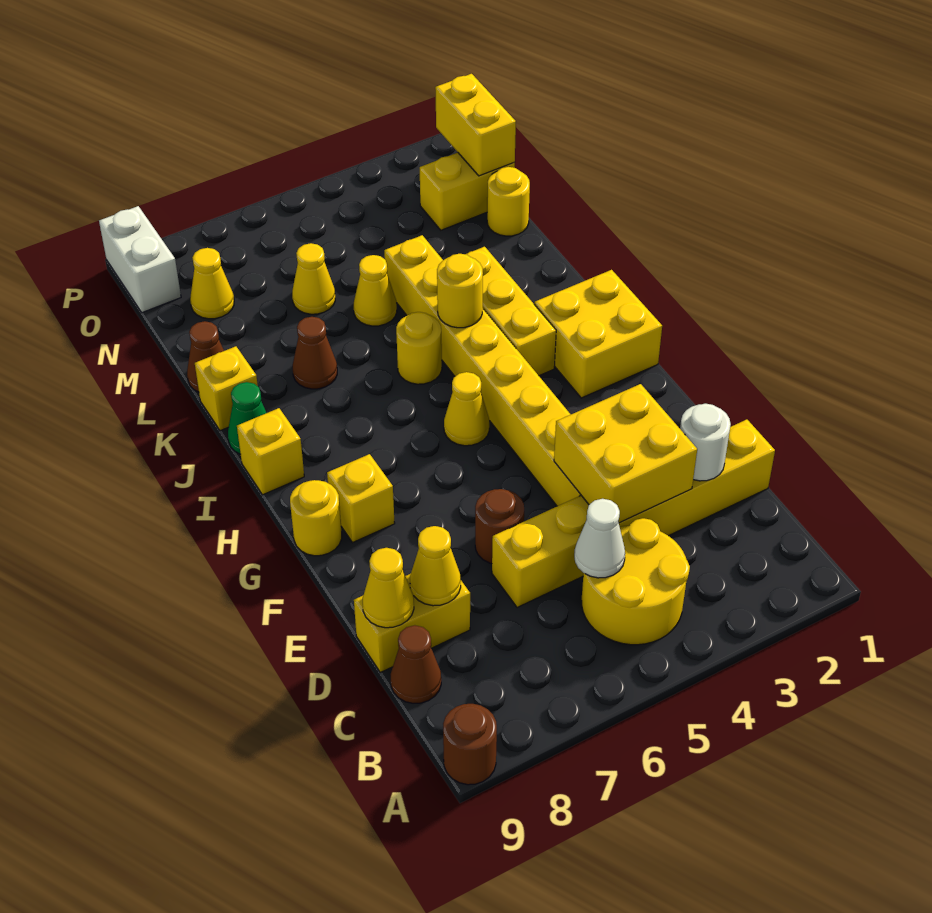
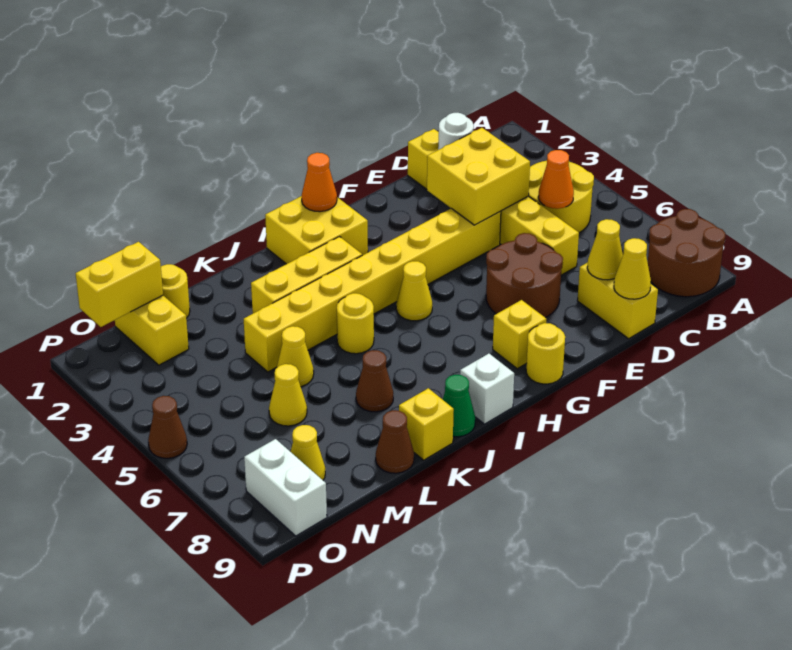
brown 1x1 round brick [443,704,497,785] -> brown 2x2 round brick [648,209,725,297]
white 1x1 cone [574,499,625,578] -> orange 1x1 cone [538,150,574,209]
brown 1x1 cone [391,625,441,703] -> brown 1x1 cone moved to [148,396,187,458]
brown 1x1 round brick [475,489,524,564] -> brown 2x2 round brick [486,233,563,318]
none -> orange 1x1 cone [302,153,337,212]
yellow 1x1 brick [237,408,304,495] -> white 1x1 brick [460,354,514,424]
yellow 1x1 round brick [437,254,483,328] -> none
white 1x2 brick [99,206,181,313] -> white 1x2 brick turned to [244,439,327,536]

